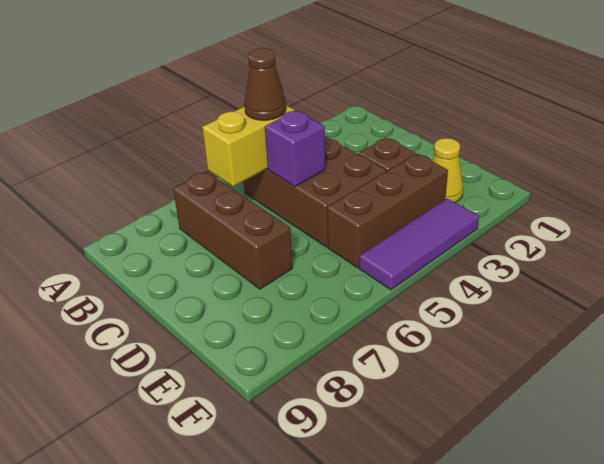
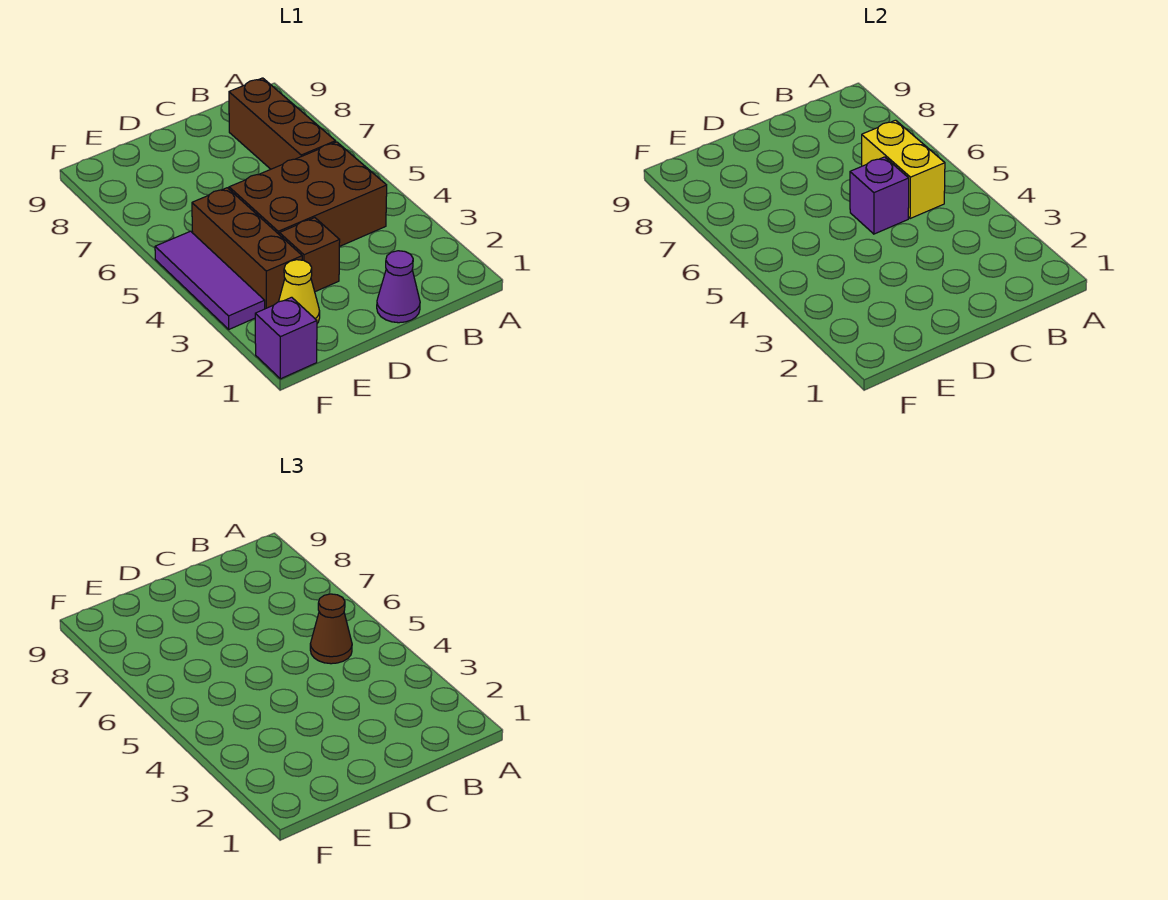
brown 1x3 brick [173,171,292,289] -> brown 1x3 brick turned to [229,78,336,169]
none -> purple 1x1 cone [377,251,420,323]
none -> purple 1x1 brick [255,297,317,379]

